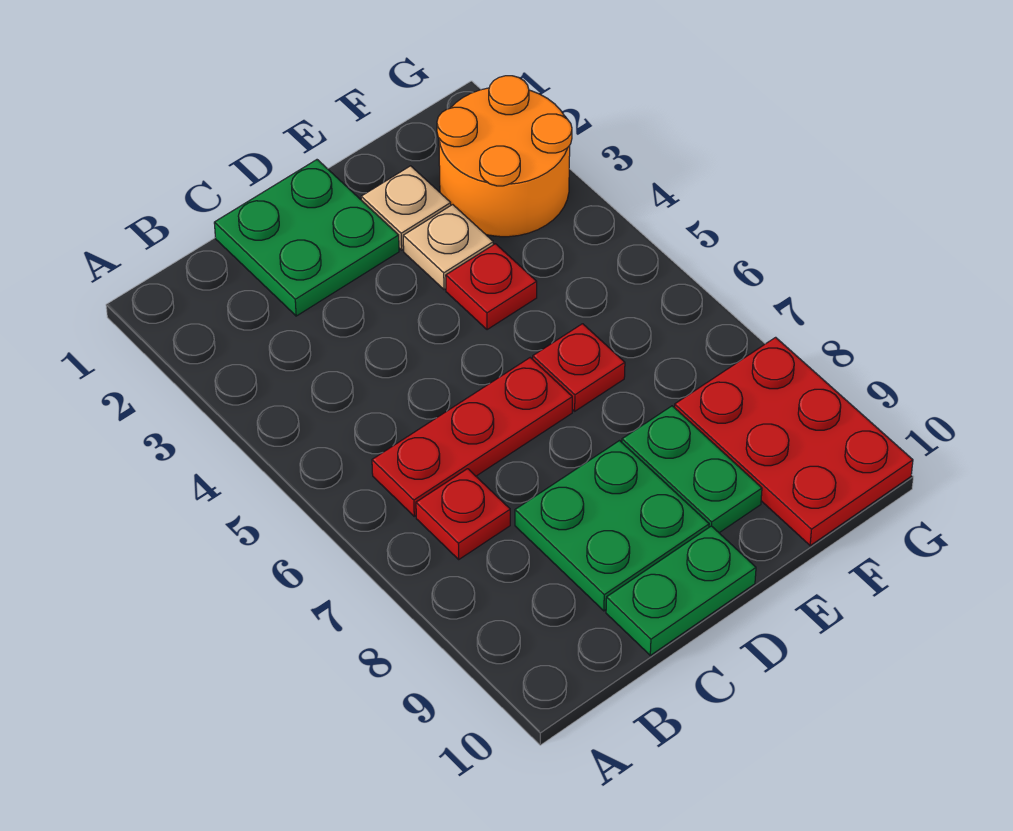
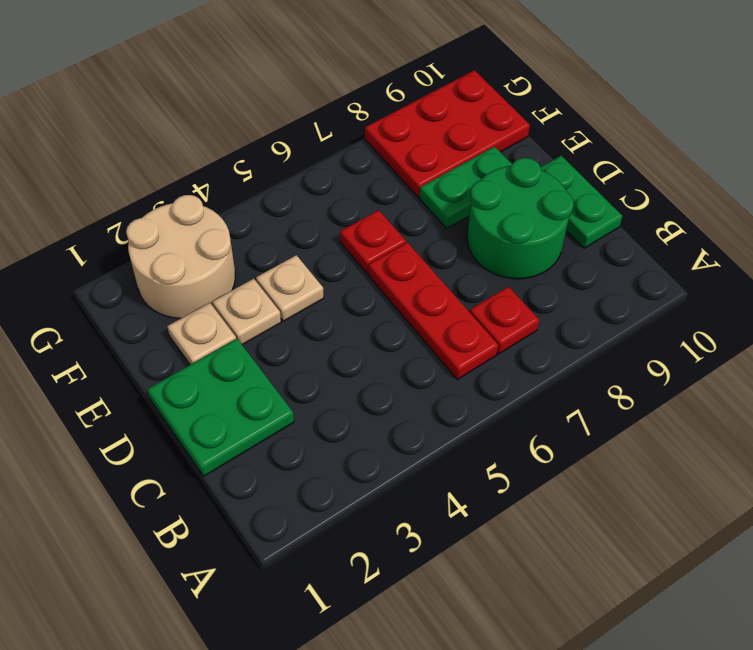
green 2x2 plate [515,441,709,611] -> green 2x2 round brick [467,158,573,279]
red 1x1 plate [446,244,537,330] -> tan 1x1 plate [256,255,324,321]
orange 2x2 round brick [437,76,572,237] -> tan 2x2 round brick [126,195,235,319]

